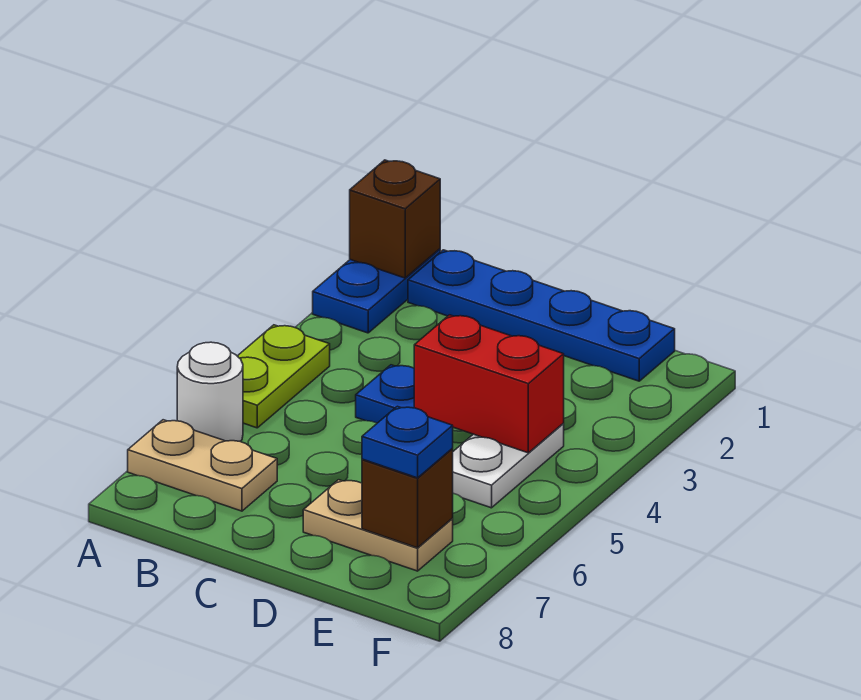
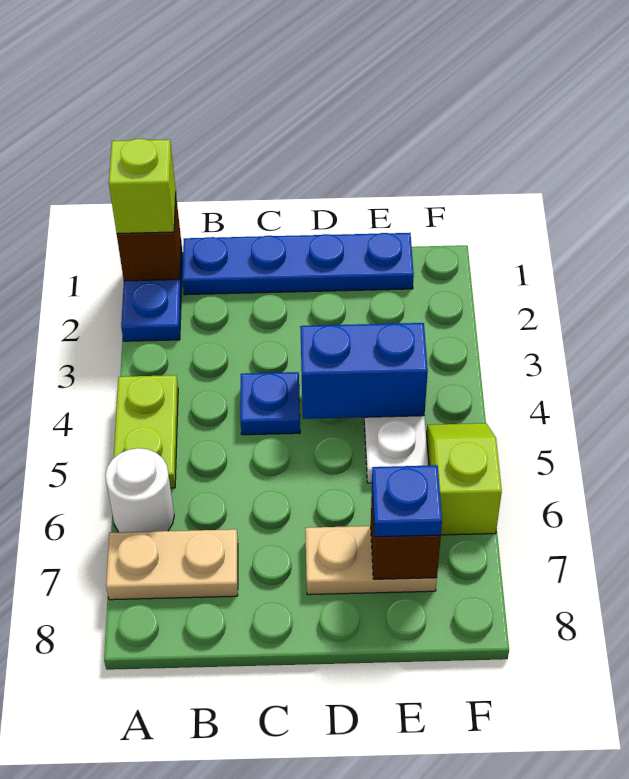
none -> lime 1x1 brick [109,139,176,234]
red 1x2 brick [414,315,564,453] -> blue 1x2 brick [300,323,428,419]
none -> lime 1x2 slope [427,423,502,535]

